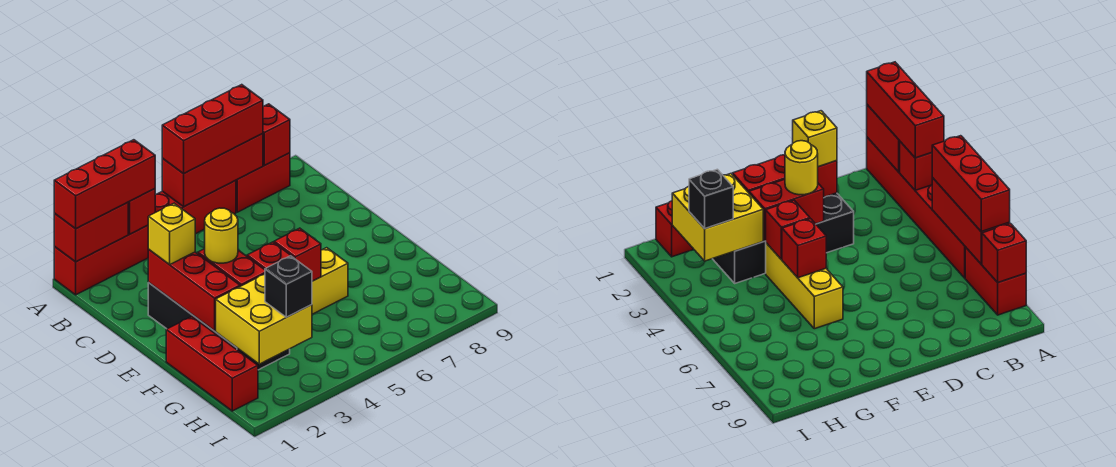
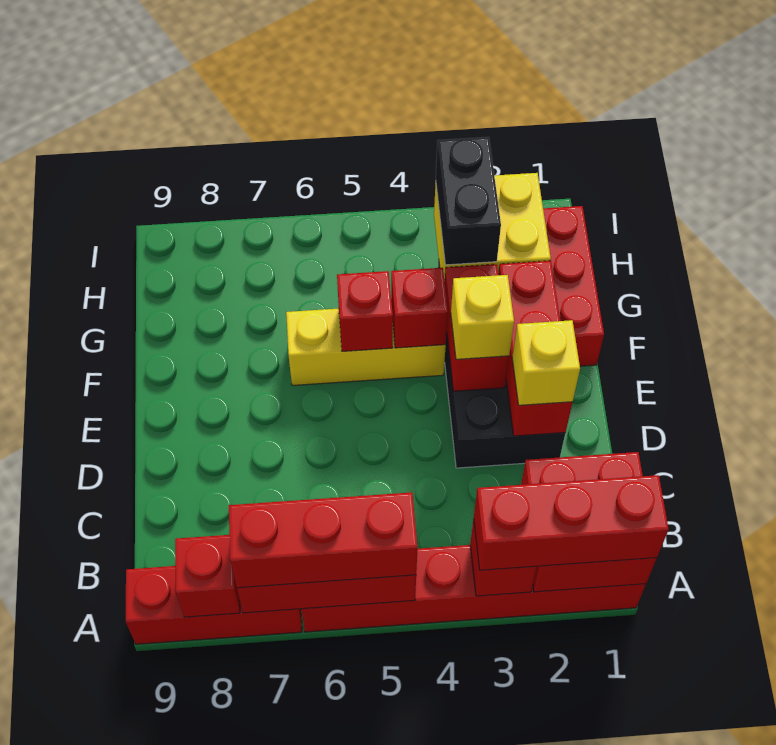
red 1x2 brick [54,202,128,262] -> red 2x2 brick [521,452,657,592]
red 1x2 brick [236,153,290,212] -> red 1x3 brick [126,566,302,644]
yellow 1x1 round brick [205,208,238,263] -> yellow 1x1 brick [451,275,514,359]
black 1x1 brick [265,256,312,317] -> black 1x2 brick [436,137,501,265]

